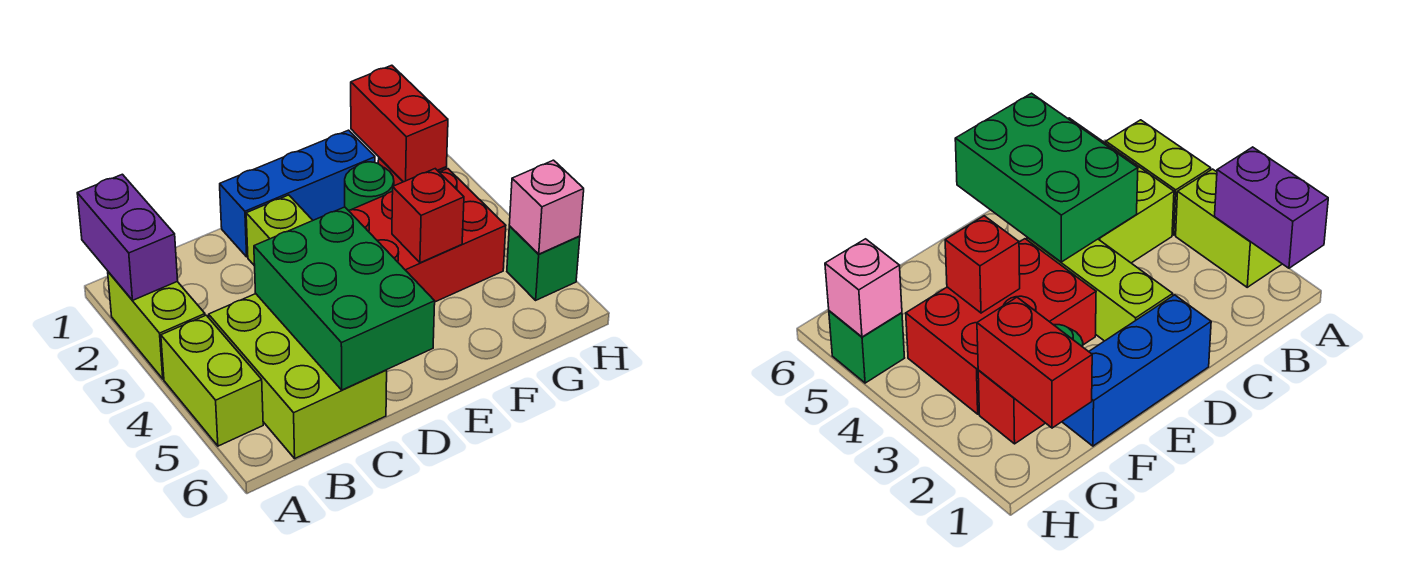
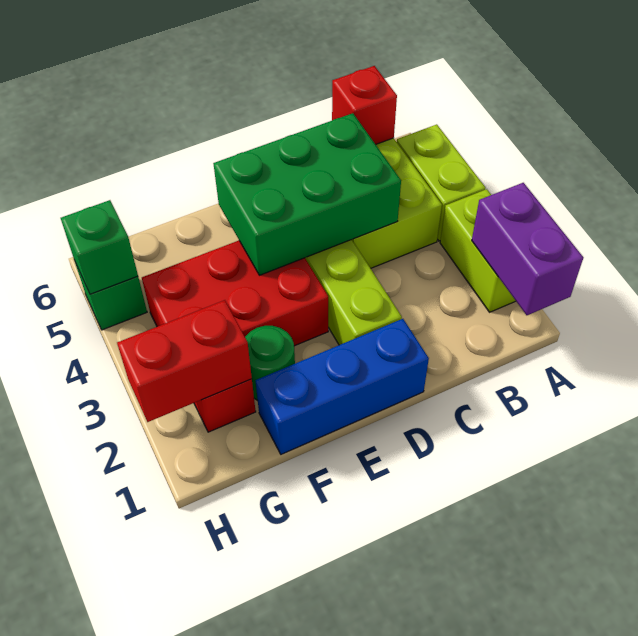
green 2x3 brick [254,207,435,390] -> green 2x3 brick turned to [213,113,401,275]
red 1x1 brick [392,169,464,263] -> red 1x1 brick moved to [332,66,397,144]
red 1x2 brick [351,65,448,182] -> red 1x2 brick turned to [117,300,252,422]
pink 1x1 brick [509,160,584,254] -> green 1x1 brick [61,200,138,294]

